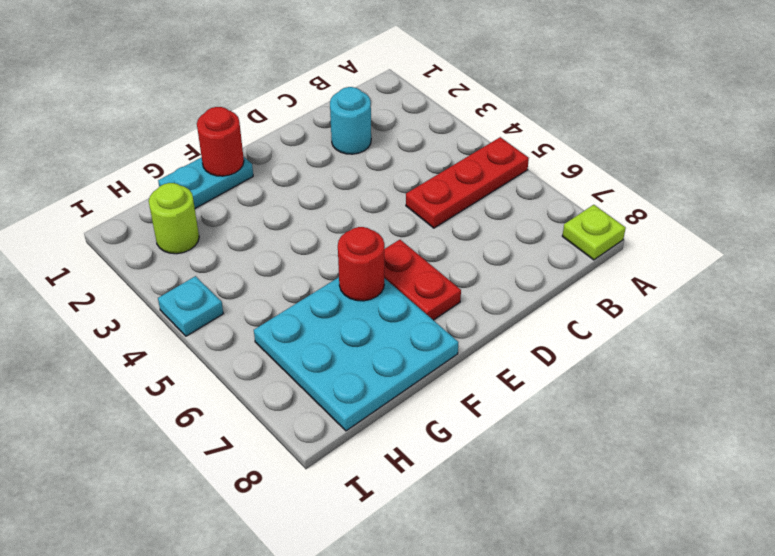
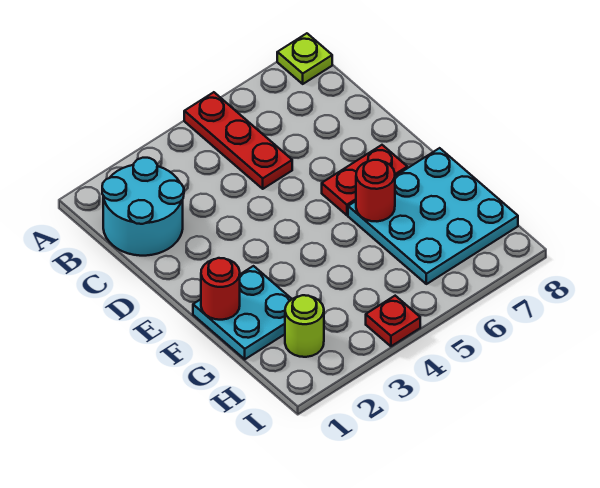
cyan 1x1 round brick [330,87,371,154] -> cyan 2x2 round brick [102,158,184,256]
cyan 1x2 plate [158,157,253,208] -> cyan 2x2 plate [193,266,291,359]
cyan 1x1 plate [158,276,223,336] -> red 1x1 plate [366,296,420,346]

